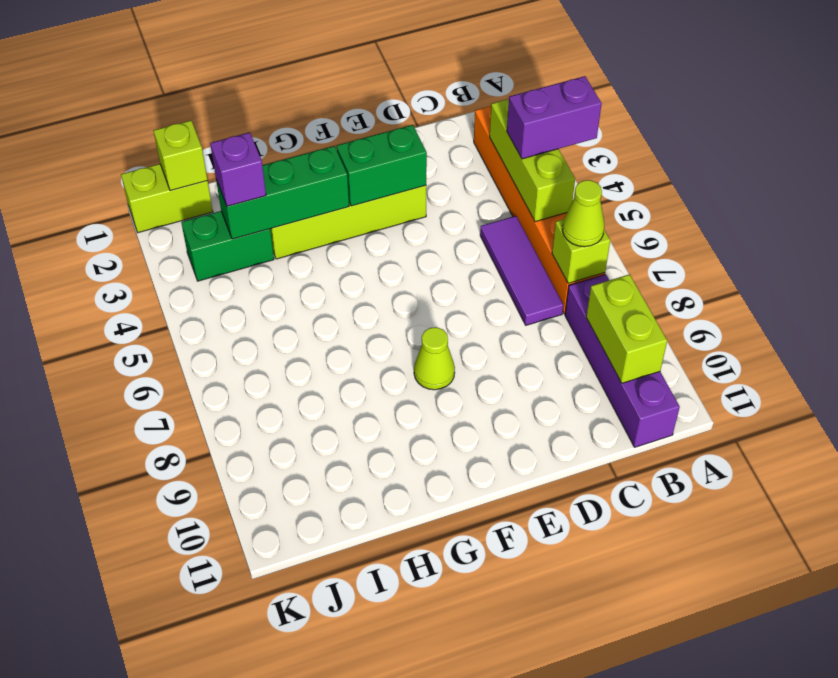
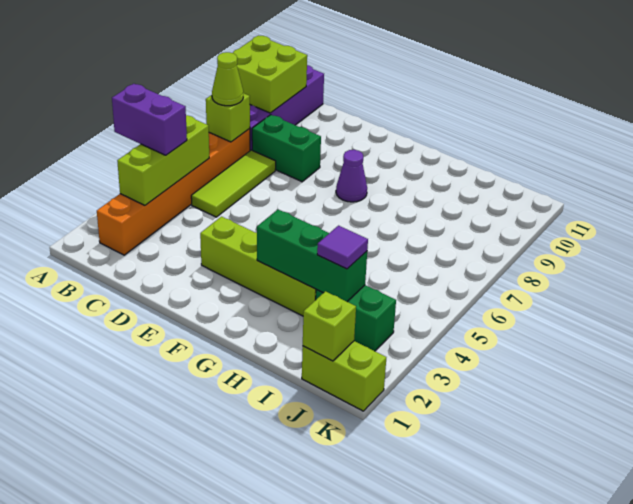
lime 1x2 brick [586,274,667,383] -> lime 2x2 brick [233,36,307,113]
purple 1x3 tile [480,216,563,325] -> lime 1x3 tile [191,150,276,217]
green 1x2 brick [337,125,427,206] -> green 1x2 brick moved to [252,115,321,182]
lime 1x1 cone [414,327,455,390] -> purple 1x1 cone [336,150,367,202]
purple 1x1 brick [210,133,266,206] -> purple 1x1 tile [317,226,368,269]

